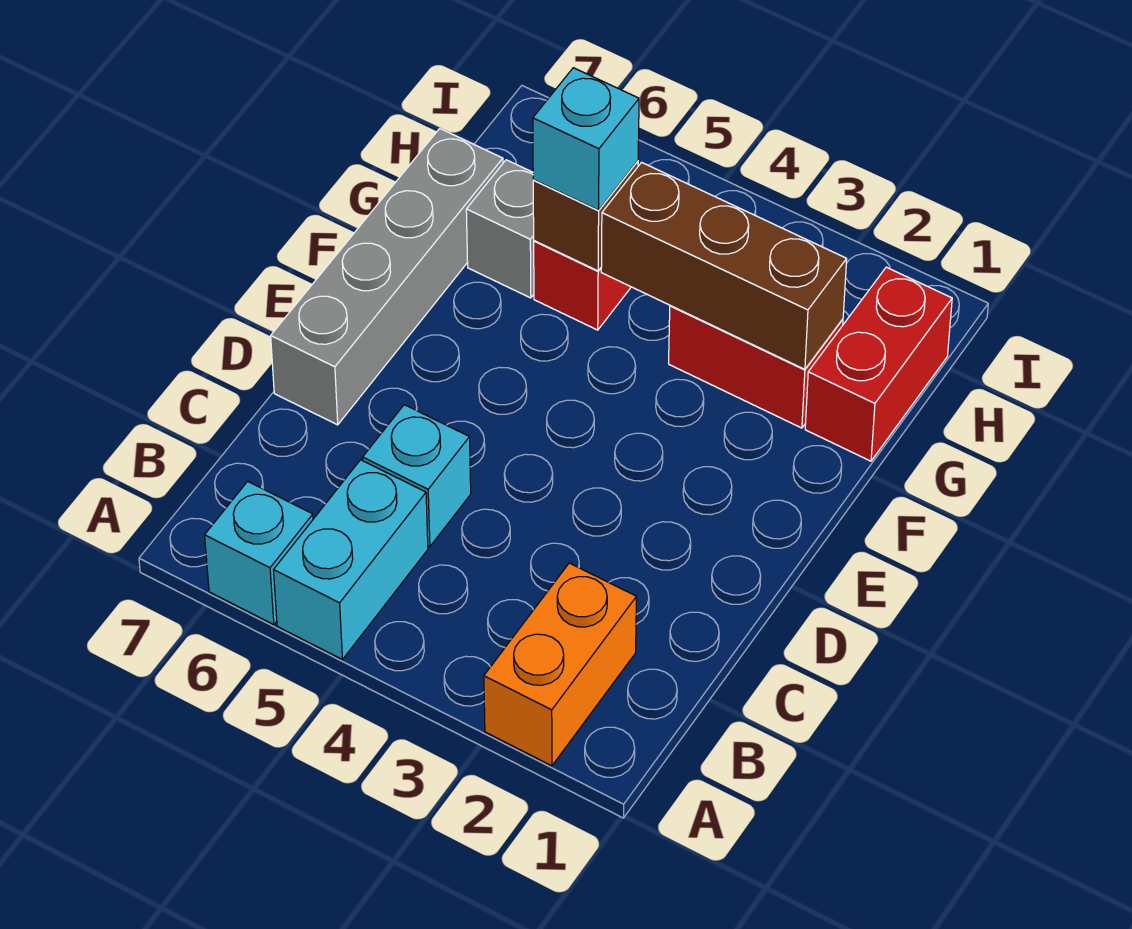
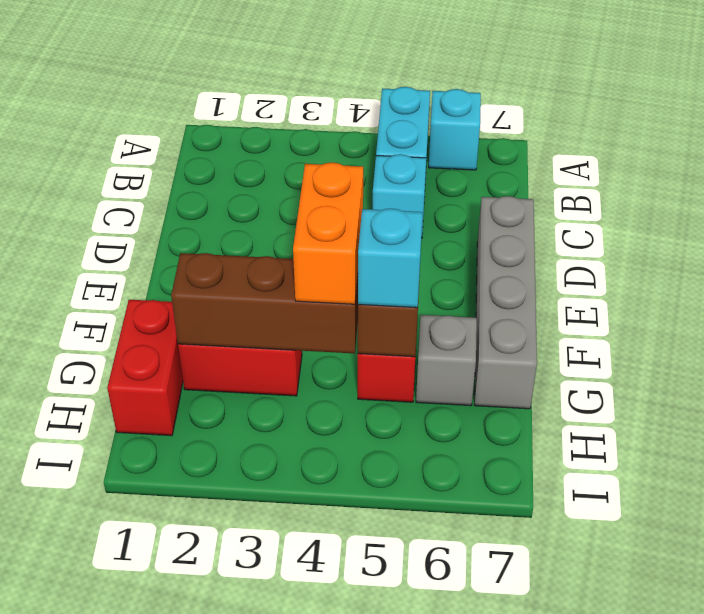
orange 1x2 brick [484,563,636,766] -> orange 1x2 brick moved to [293,163,363,304]

